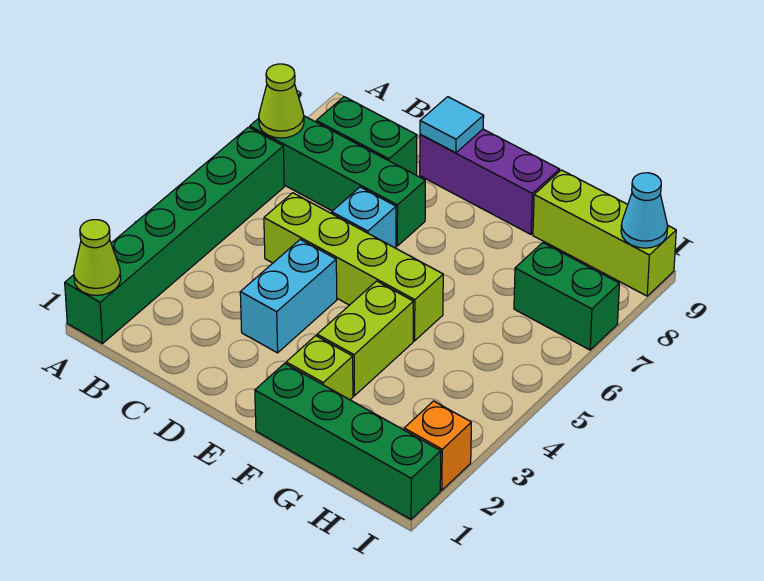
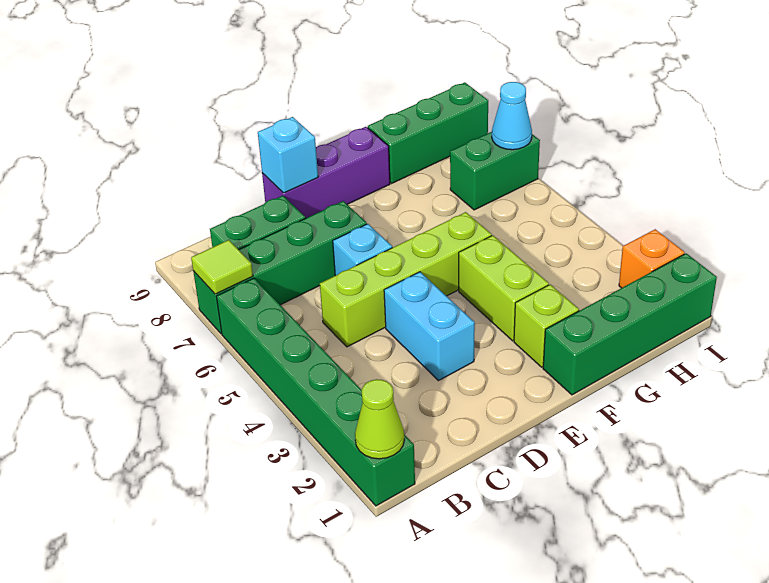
lime 1x1 cone [259,64,304,138] -> lime 1x1 tile [191,240,253,294]
cyan 1x1 tile [420,97,484,153] -> cyan 1x1 brick [258,117,318,193]
lime 1x3 brick [533,170,676,296] -> green 1x3 brick [368,82,488,183]
cyan 1x1 cone [621,173,668,248] -> cyan 1x1 cone moved to [492,82,532,150]

